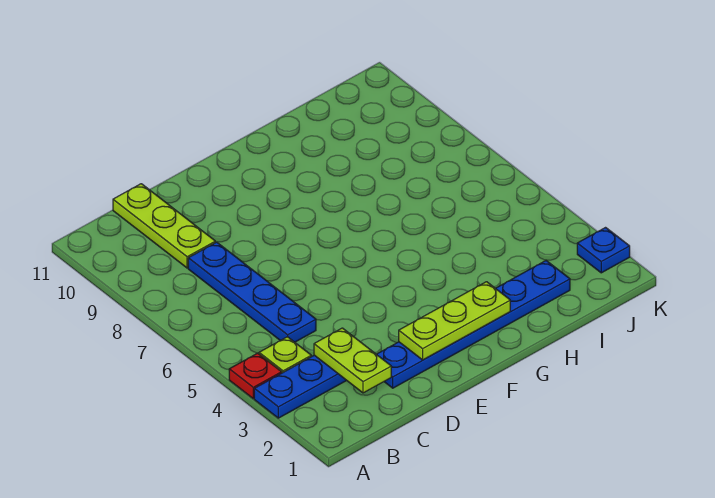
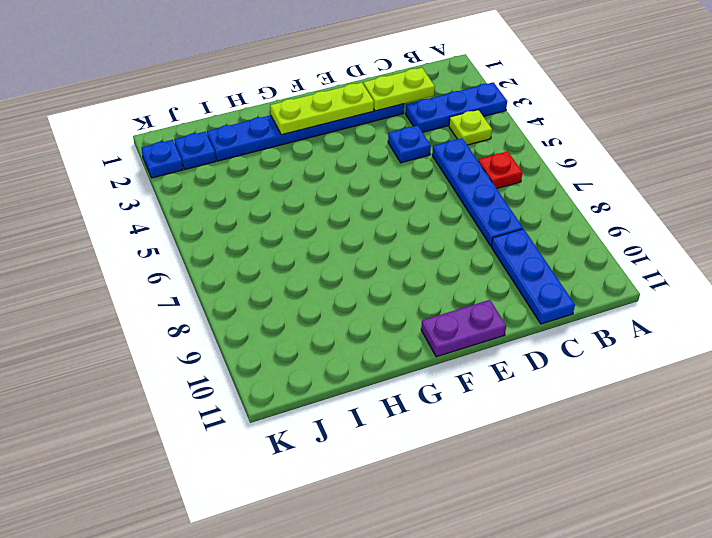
red 1x1 plate [229,353,282,399] -> red 1x1 plate moved to [478,151,522,189]
lime 1x2 plate [314,328,391,393] -> lime 1x2 plate turned to [363,68,435,111]
lime 1x3 plate [113,184,215,268] -> blue 1x3 plate [491,229,575,324]
none -> blue 1x1 plate [388,125,431,163]
none -> purple 1x2 plate [421,300,506,357]
none -> blue 1x1 plate [174,132,216,169]

